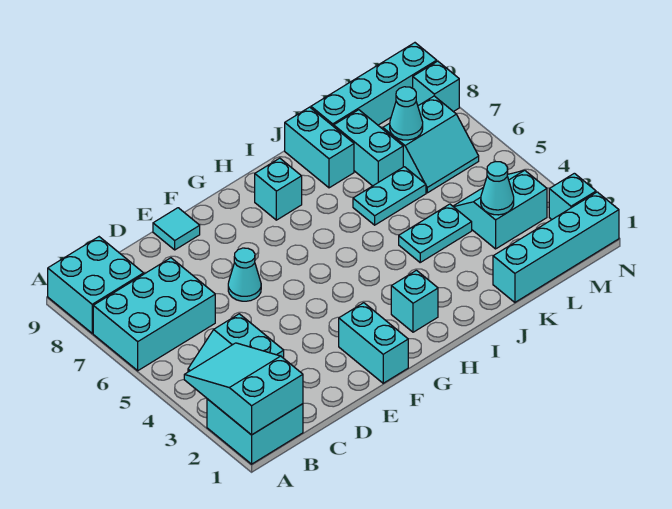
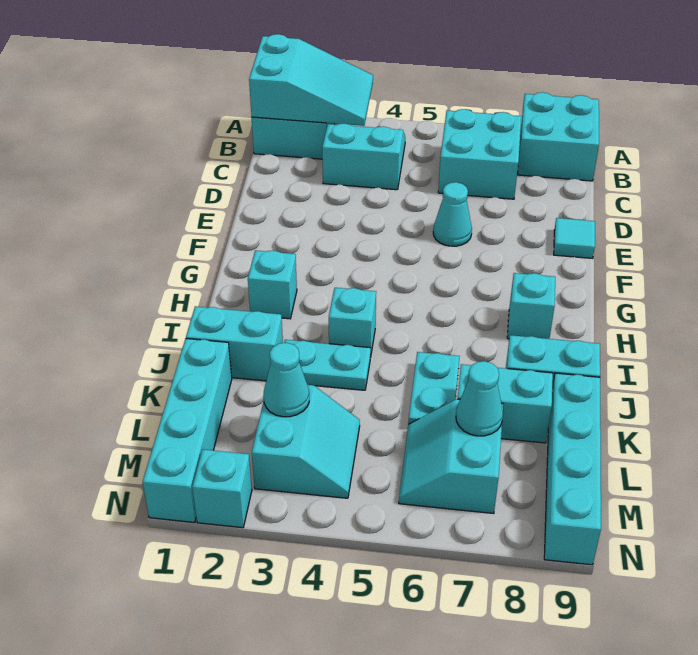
cyan 2x3 brick [93,258,215,371] -> cyan 2x2 brick [438,109,521,199]
cyan 1x2 brick [339,303,408,383] -> cyan 1x2 brick moved to [186,306,283,381]
cyan 1x2 plate [399,204,472,262] -> cyan 1x2 plate turned to [284,340,371,390]
cyan 1x1 brick [413,61,459,112] -> cyan 1x1 brick moved to [329,288,376,358]

